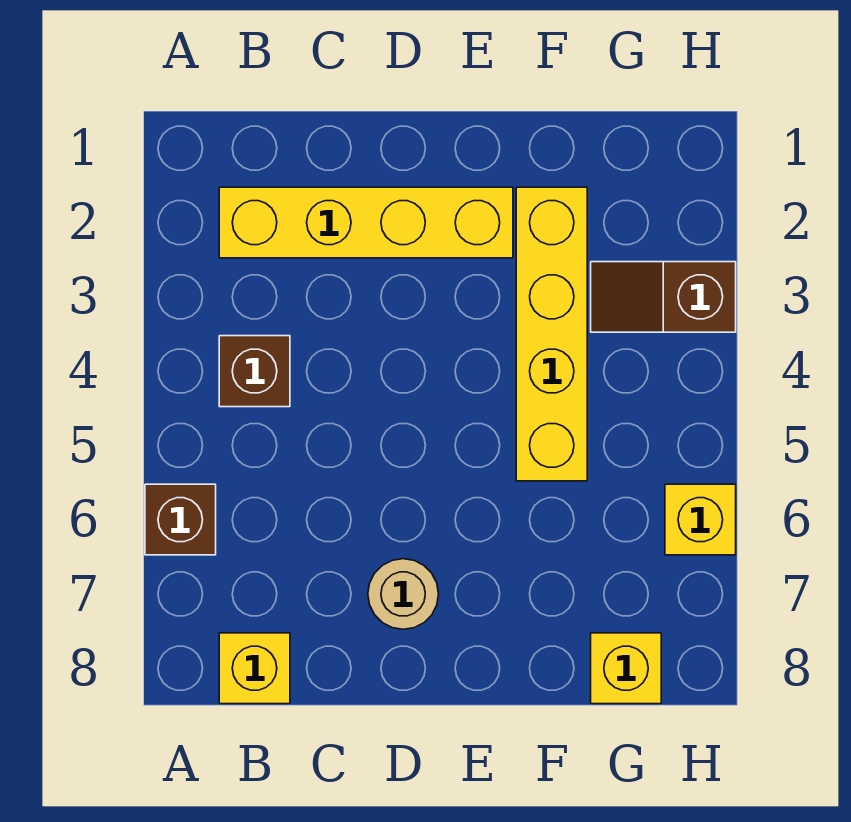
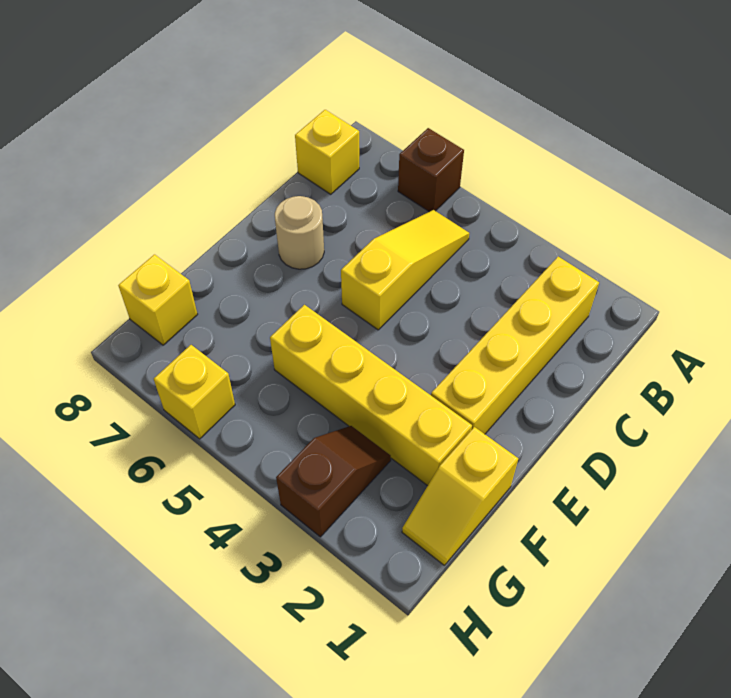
brown 1x1 brick [219,336,290,407] -> none
none -> yellow 1x3 slope [341,210,469,330]
none -> yellow 1x2 slope [402,427,518,565]

